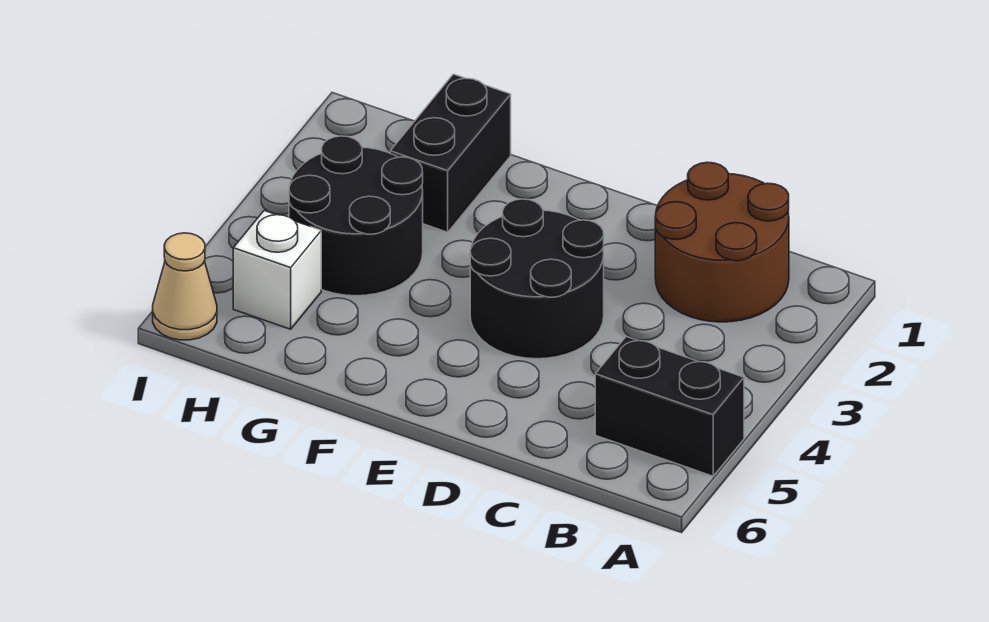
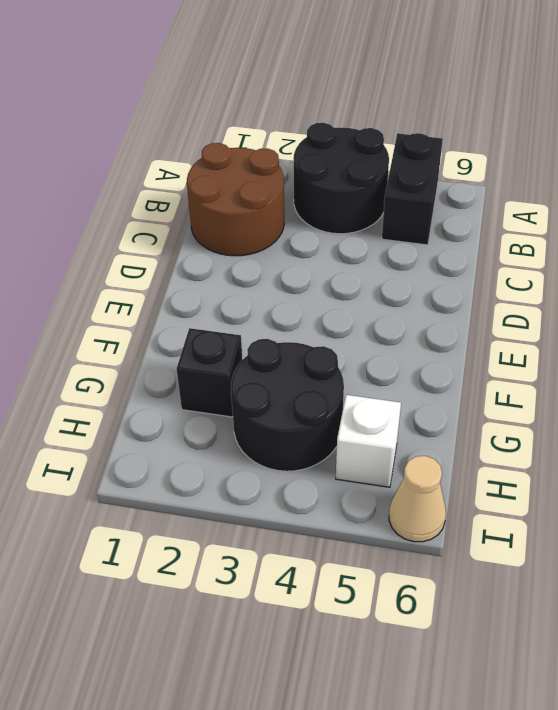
black 2x2 round brick [470,199,604,359] -> black 2x2 round brick moved to [293,123,389,234]
black 1x2 brick [390,74,511,232] -> black 1x1 brick [177,328,243,417]

